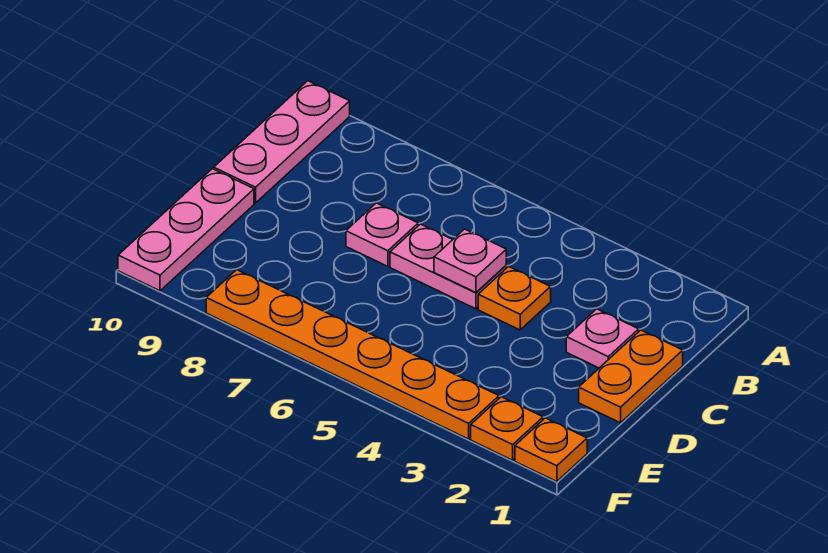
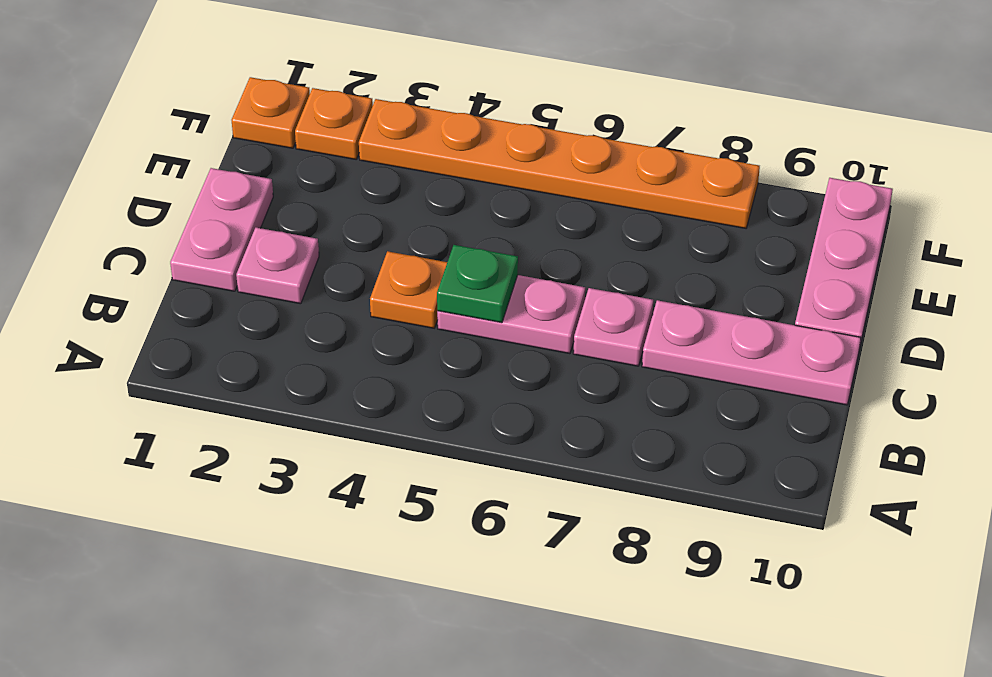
pink 1x3 plate [214,81,350,203] -> pink 1x3 plate turned to [642,300,861,405]
orange 1x2 plate [579,330,683,423] -> pink 1x2 plate [170,168,273,291]
pink 1x1 plate [434,229,506,292] -> green 1x1 plate [437,245,518,323]

